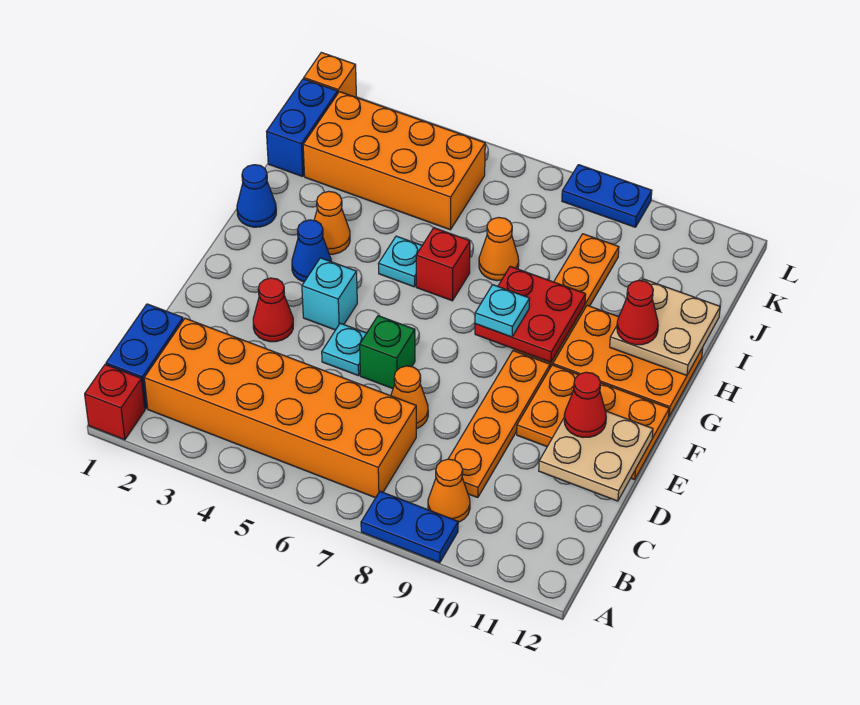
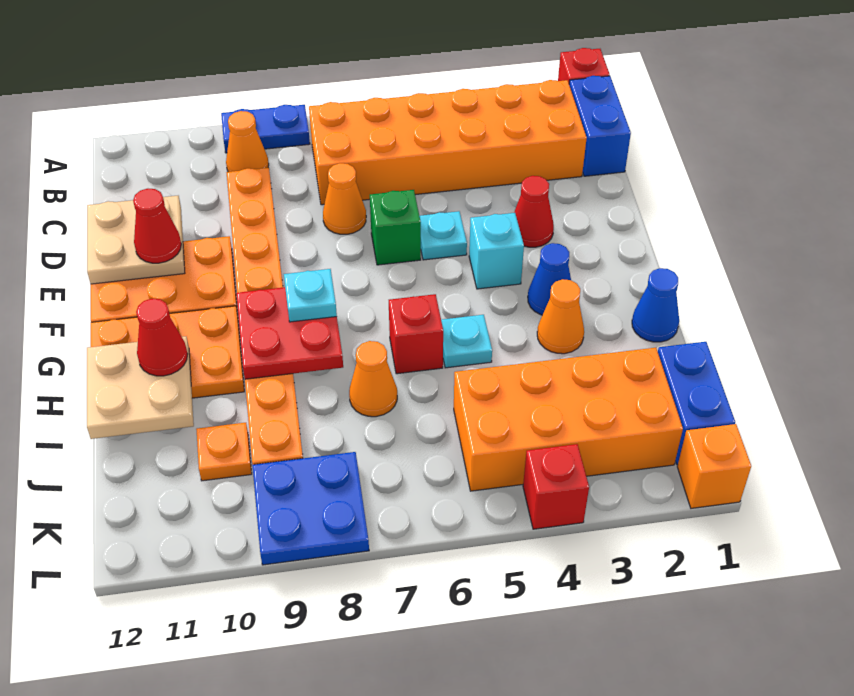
none -> orange 1x1 plate [196,423,252,481]
none -> red 1x1 brick [523,444,589,529]
blue 1x2 plate [562,165,652,227] -> blue 2x2 plate [252,452,369,565]

